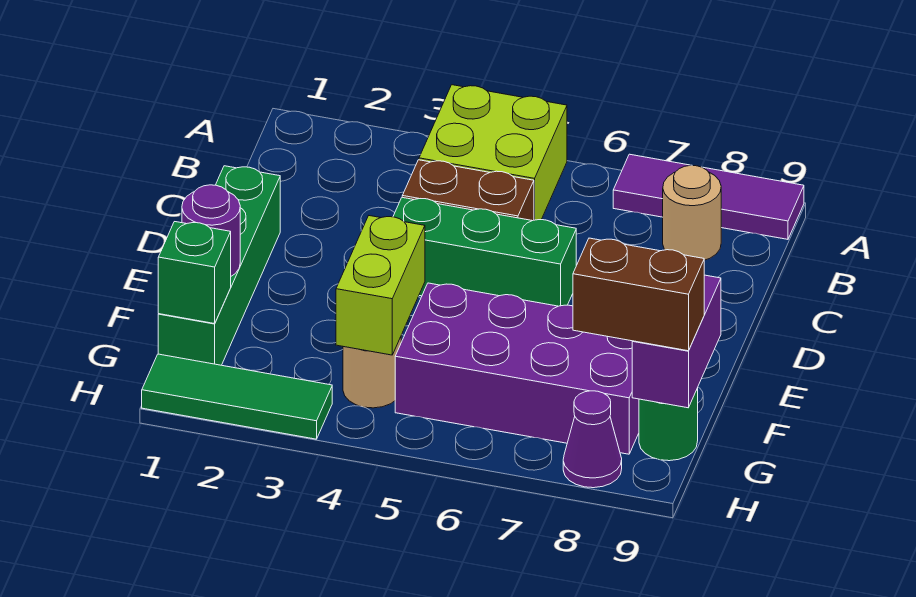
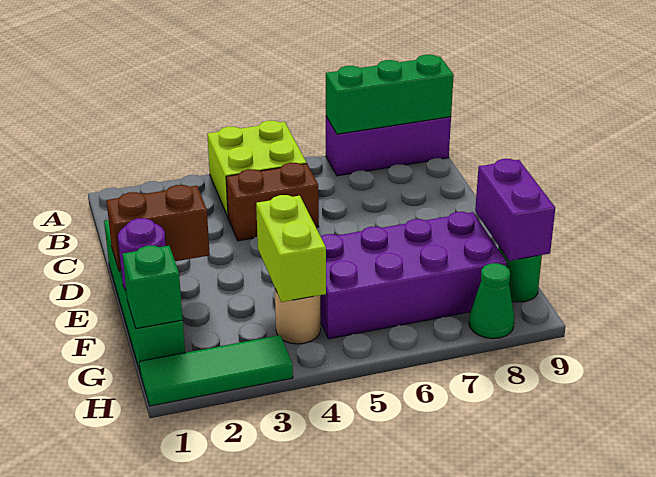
purple 1x3 tile [613,154,804,239] -> purple 1x3 brick [326,117,451,176]
tan 1x1 round brick [663,165,721,260] -> none
green 1x3 brick [393,197,576,306] -> green 1x3 brick moved to [326,55,454,134]
brown 1x2 brick [573,238,704,351] -> brown 1x2 brick moved to [106,185,210,271]
purple 1x1 cone [563,391,622,488] -> green 1x1 cone [469,263,514,338]

